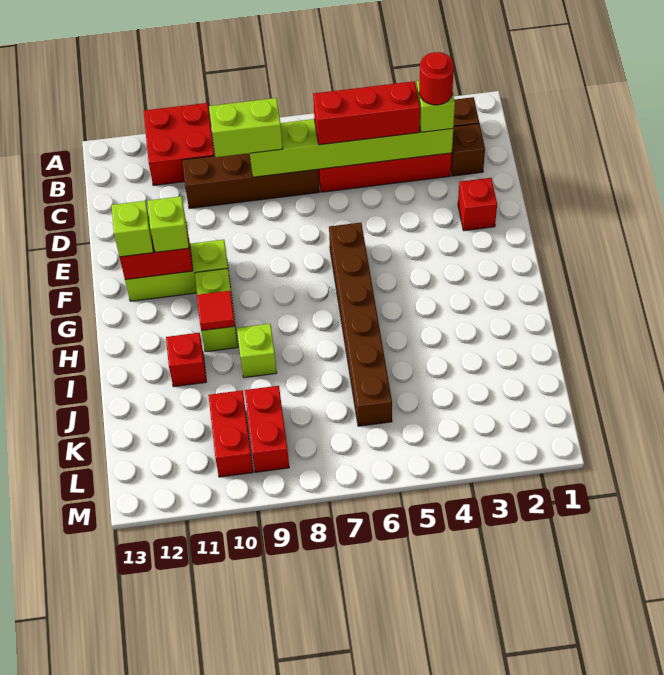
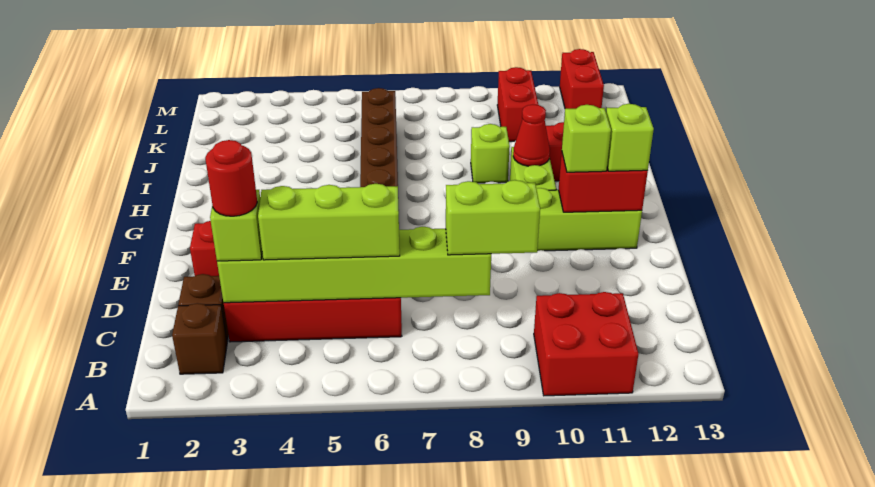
red 1x3 brick [313,81,420,145] -> lime 1x3 brick [258,184,400,260]
brown 1x4 brick [182,153,319,209] -> none
red 1x1 tile [197,291,235,331] -> red 1x1 cone [513,105,550,166]
red 1x2 brick [245,386,289,472] -> red 1x2 brick moved to [560,49,604,109]

